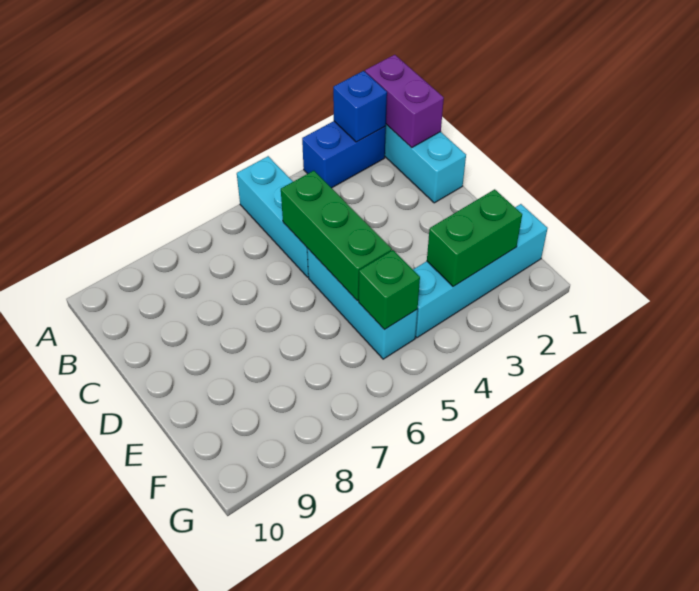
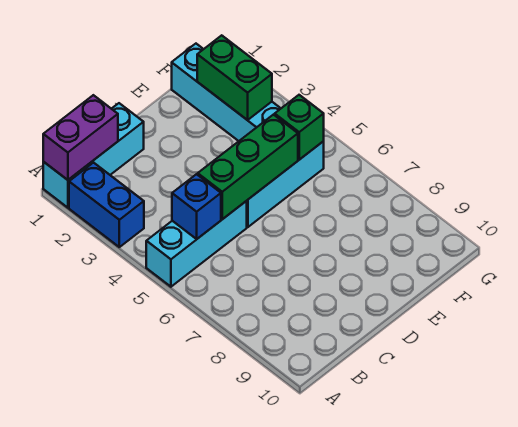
blue 1x1 brick [333,71,387,142] -> blue 1x1 brick moved to [172,174,221,239]

